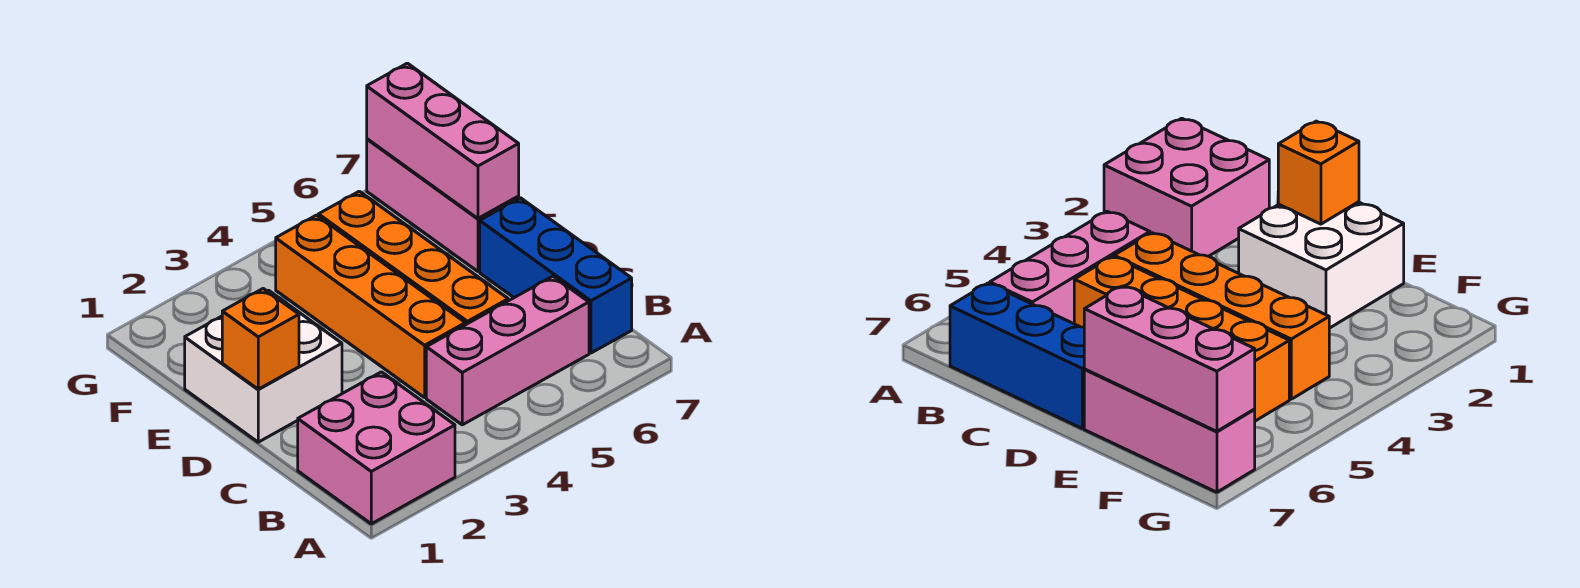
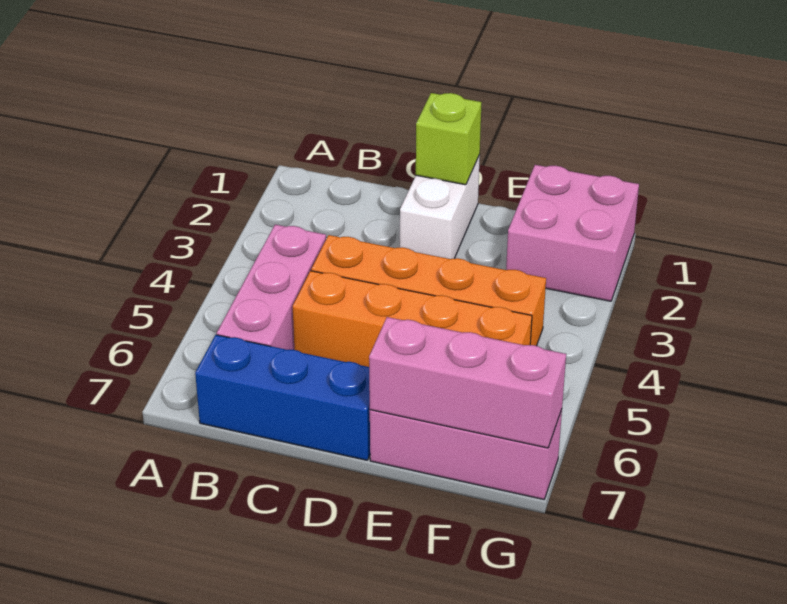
pink 2x2 brick [298,372,455,524] -> pink 2x2 brick moved to [506,165,639,301]
white 2x2 brick [185,290,342,442] -> white 1x2 brick [400,155,480,259]
orange 1x1 brick [222,289,299,389] -> lime 1x1 brick [416,93,481,185]

